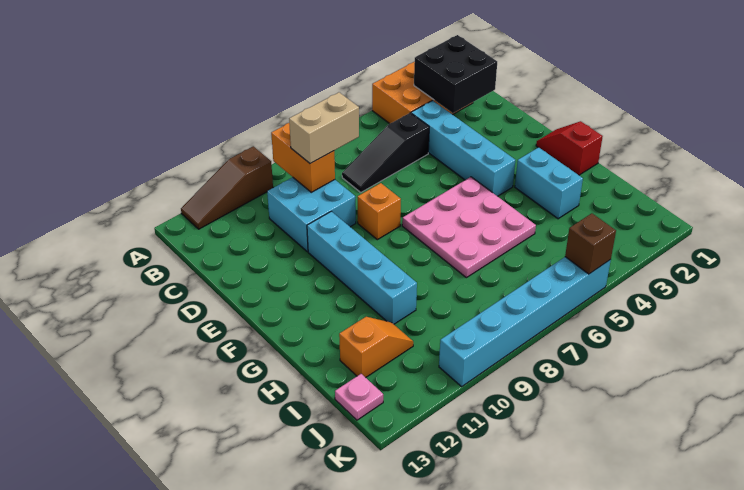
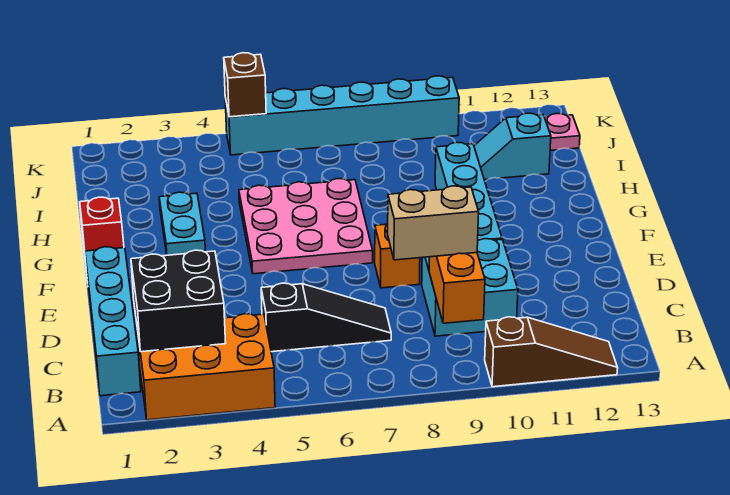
cyan 1x4 brick [411,101,515,196] -> cyan 1x4 brick moved to [85,247,141,396]
cyan 1x2 brick [515,147,583,219] -> cyan 1x2 plate [159,192,205,255]
orange 1x2 slope [339,317,413,378] -> cyan 1x2 slope [474,113,551,180]

